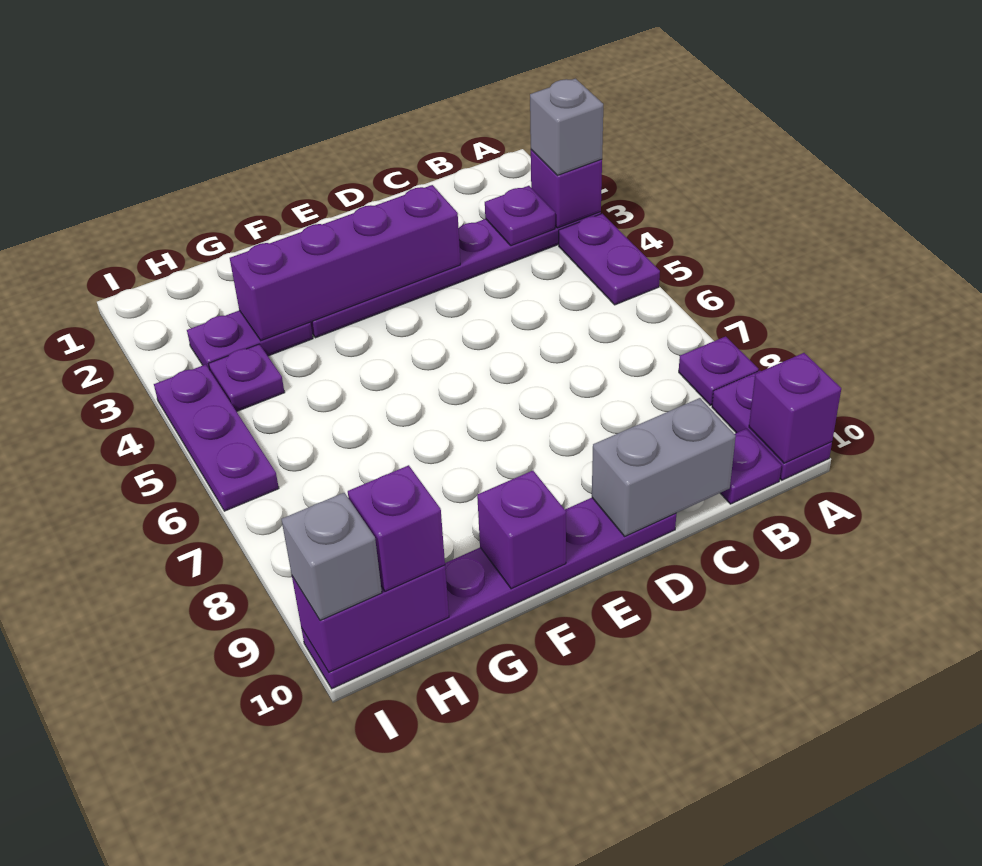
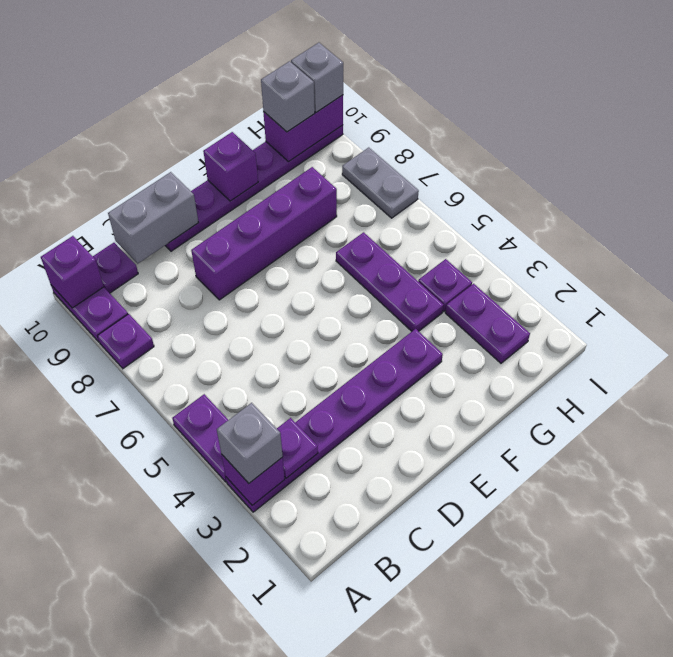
purple 1x4 brick [230,185,460,341] -> purple 1x4 brick moved to [191,167,337,300]
purple 1x2 plate [187,310,313,370] -> purple 1x2 plate turned to [445,284,530,363]
purple 1x1 brick [348,465,445,591] -> grey 1x1 brick [261,61,315,132]
purple 1x3 plate [154,364,279,511] -> purple 1x3 plate moved to [336,232,444,331]
none -> grey 1x2 plate [342,148,419,218]

